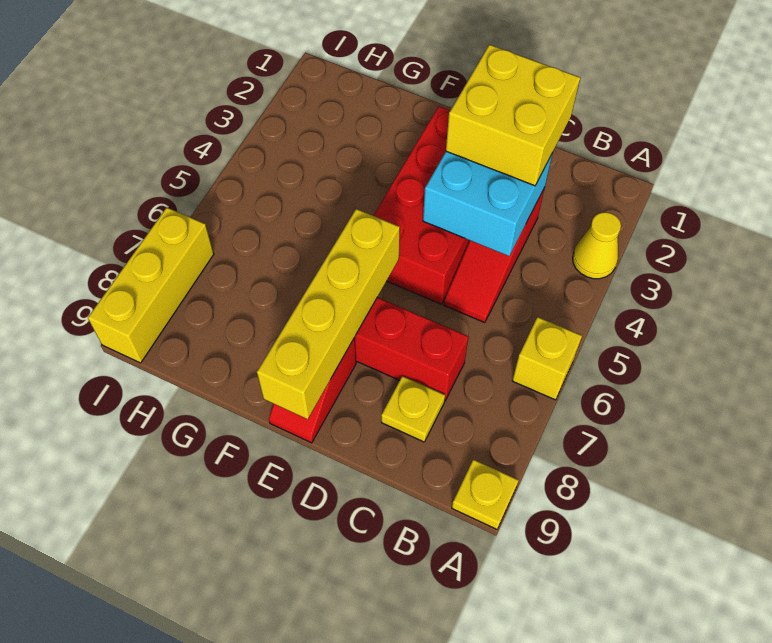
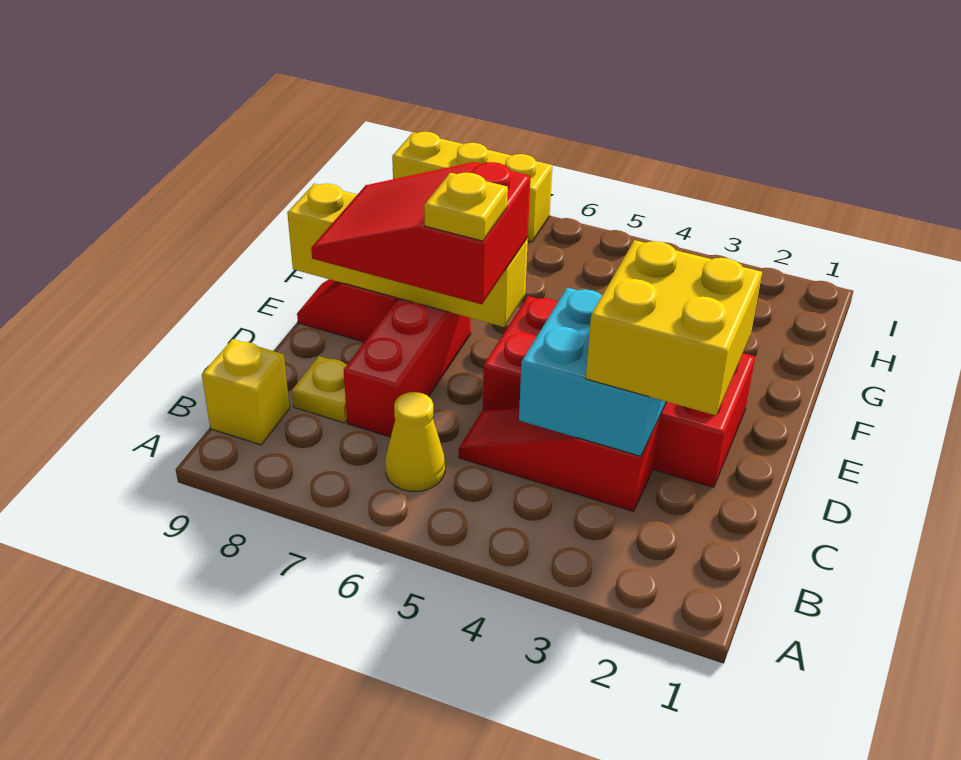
yellow 1x1 cone [573,212,621,279] -> yellow 1x1 cone moved to [385,392,445,492]
yellow 1x1 brick [512,317,582,400] -> yellow 1x1 brick moved to [202,339,290,445]
yellow 1x1 plate [452,459,519,529] -> yellow 1x1 plate moved to [424,173,508,241]
none -> red 2x3 slope [311,162,530,304]

